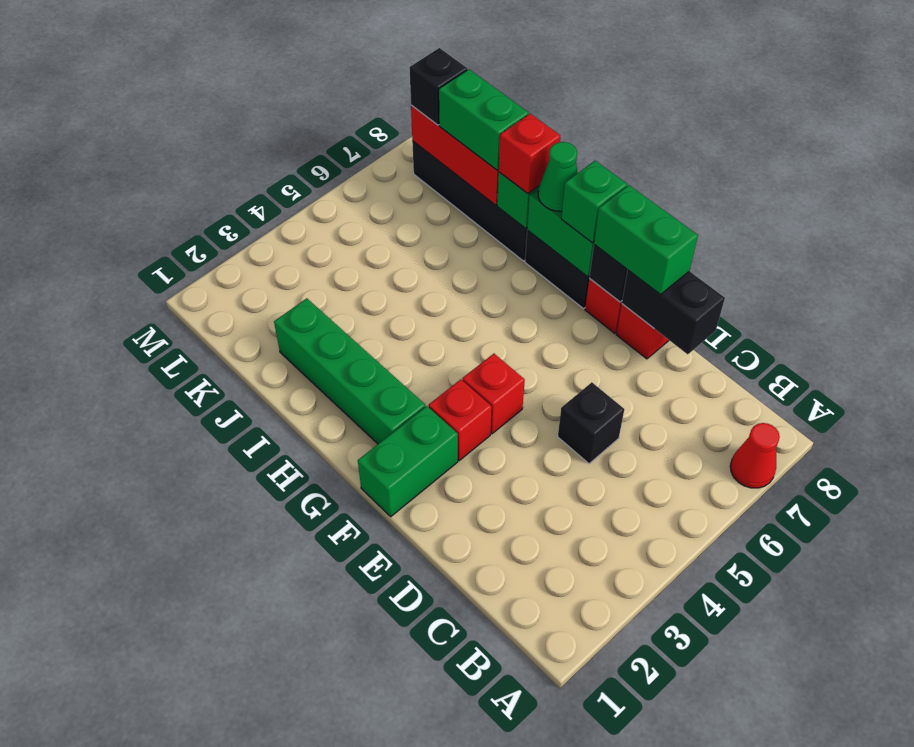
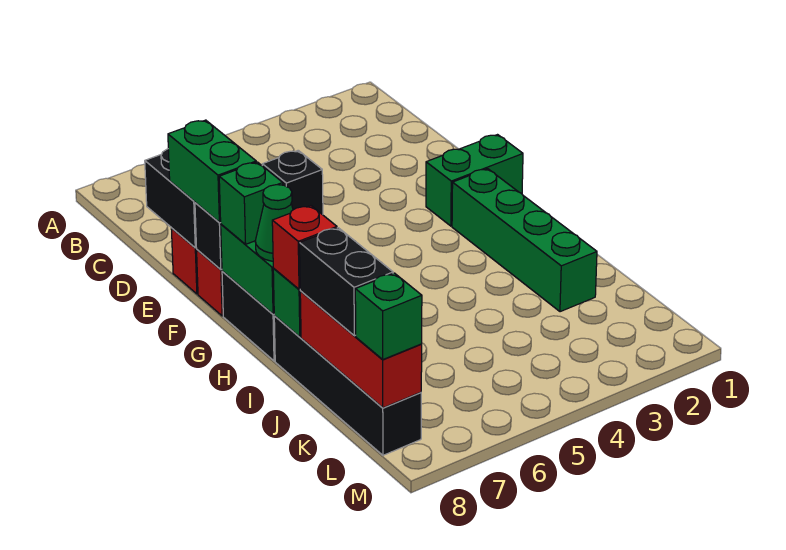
red 1x1 cone [730,423,780,488] -> none
red 1x1 brick [429,380,492,461] -> none
red 1x1 brick [462,354,525,434] -> none
green 1x2 brick [439,69,529,170] -> black 1x2 brick [300,228,393,336]
black 1x1 brick [409,48,467,125] -> green 1x1 brick [355,273,422,360]

